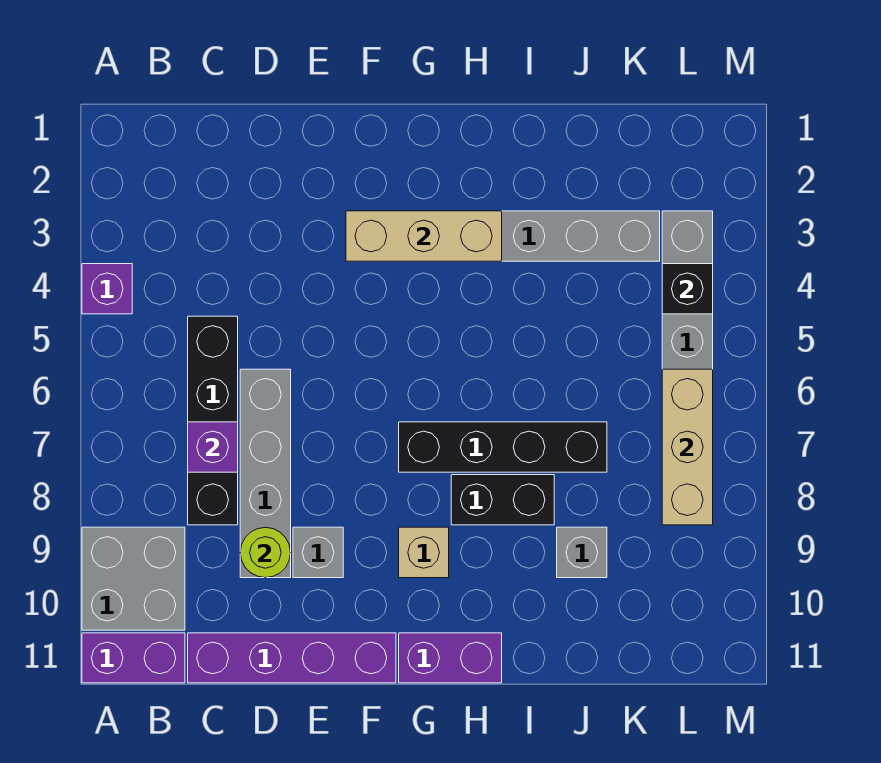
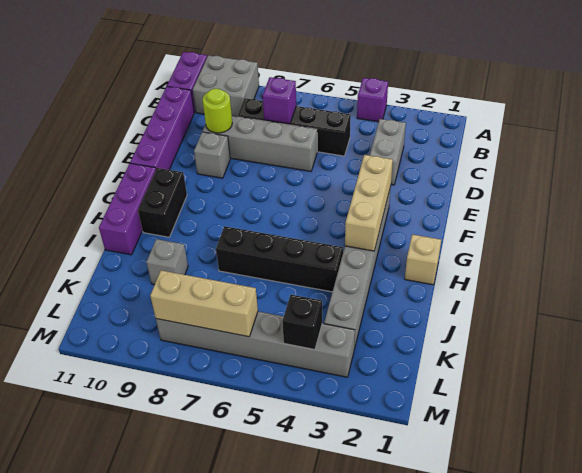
none -> grey 1x2 brick [370,119,406,185]
black 1x4 brick [399,422,607,472] -> black 1x4 brick turned to [216,226,343,292]
tan 1x1 brick [399,527,449,578] -> tan 1x1 brick moved to [405,234,441,285]
purple 1x2 brick [399,633,502,683] -> purple 1x3 brick [99,163,156,255]
black 1x2 brick [451,475,554,525] -> black 1x2 brick moved to [138,168,187,237]

